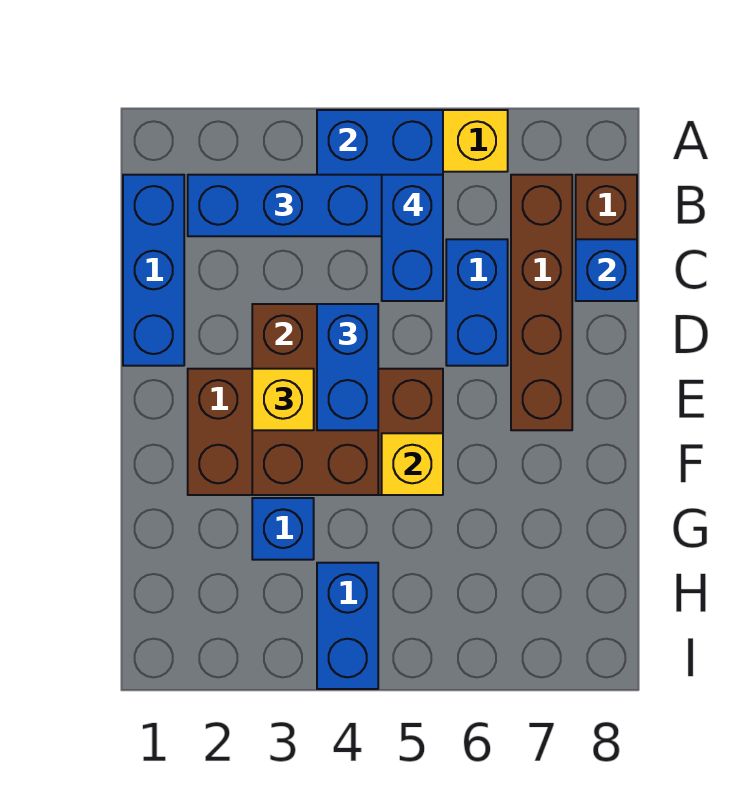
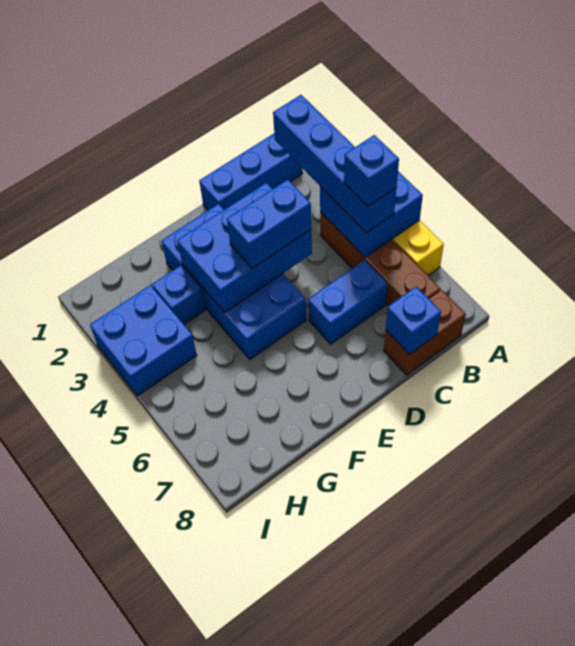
blue 1x2 brick [382,175,443,301] -> blue 1x1 brick [344,135,399,206]
brown 1x4 brick [511,175,572,430] -> brown 1x4 brick turned to [320,212,440,306]
brown 2x3 brick [252,304,378,495] -> blue 2x3 brick [177,183,312,313]
brown 2x4 brick [188,369,443,495] -> blue 2x4 brick [162,204,306,359]
yellow 1x1 brick [252,369,314,430] -> none
yellow 1x1 brick [382,433,443,495] -> none
blue 1x2 brick [317,563,378,689] -> blue 2x2 brick [90,285,197,396]

